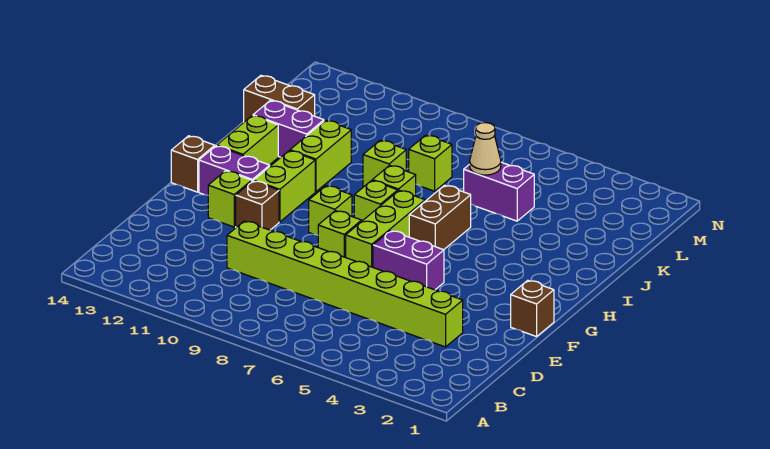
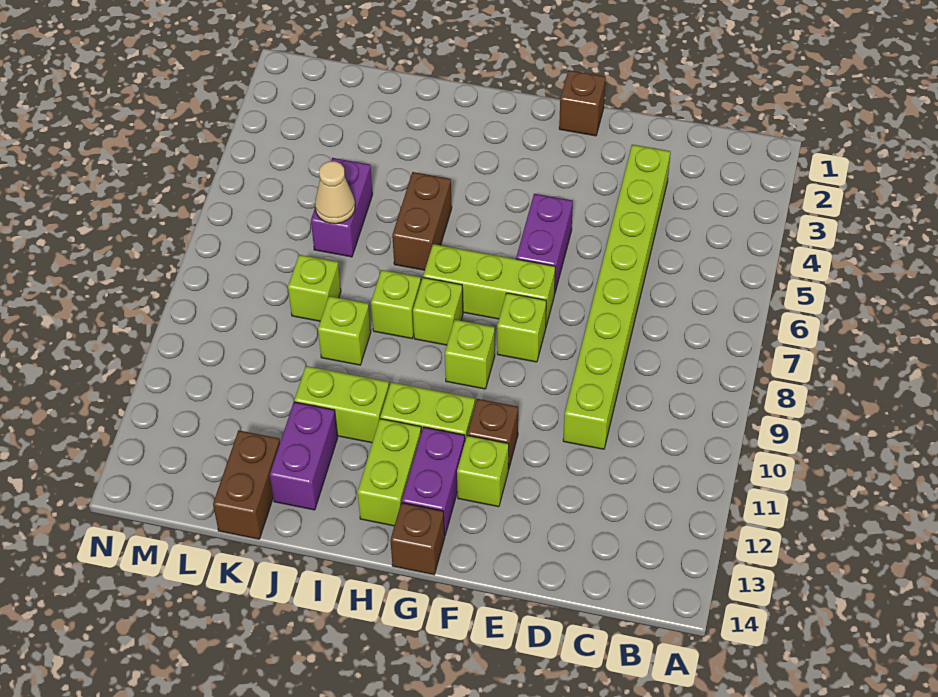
brown 1x2 brick [409,185,471,250] -> brown 1x2 brick turned to [392,172,452,270]
lime 1x2 brick [217,116,278,165] -> lime 1x2 brick turned to [357,419,421,526]

